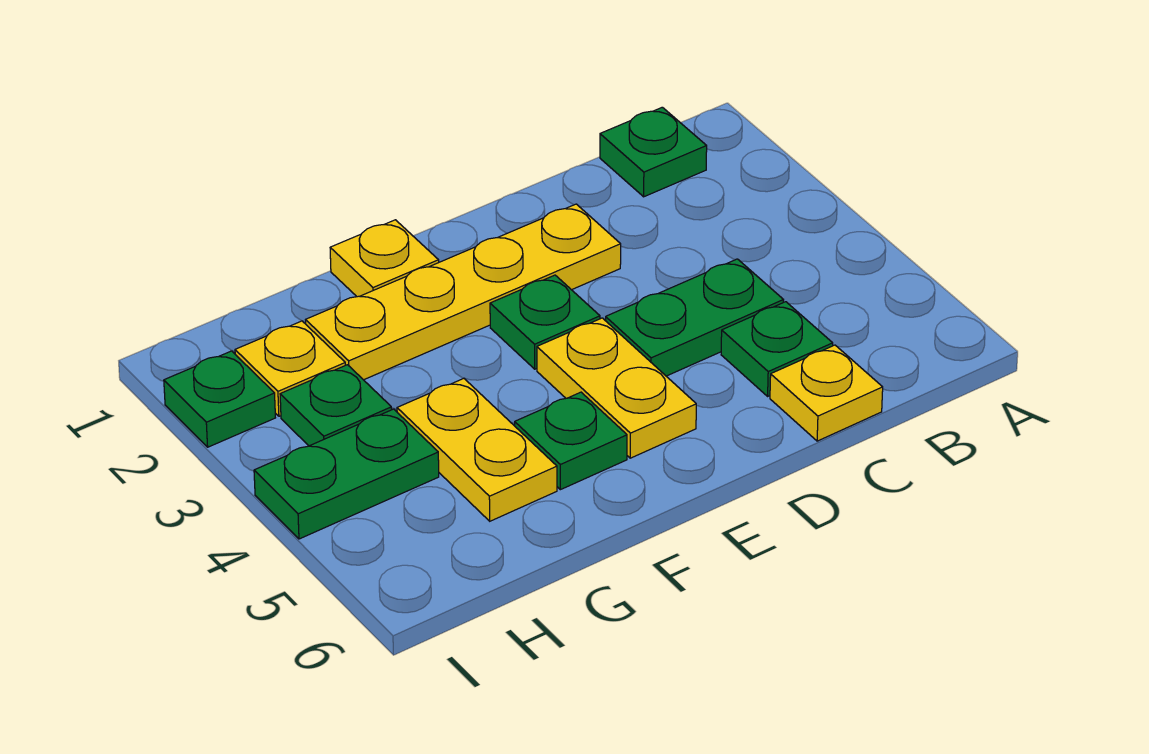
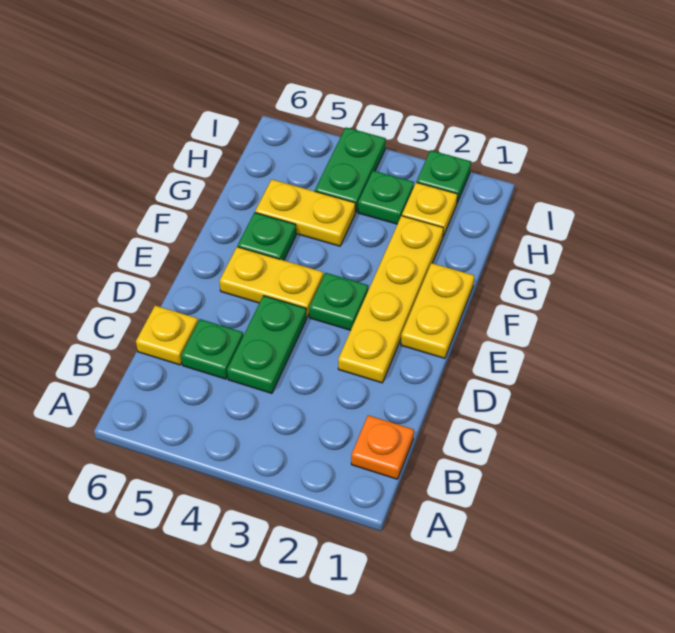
green 1x1 plate [600,107,707,197] -> orange 1x1 plate [351,415,414,479]
yellow 1x1 plate [330,220,439,297] -> yellow 1x2 plate [401,263,474,358]

